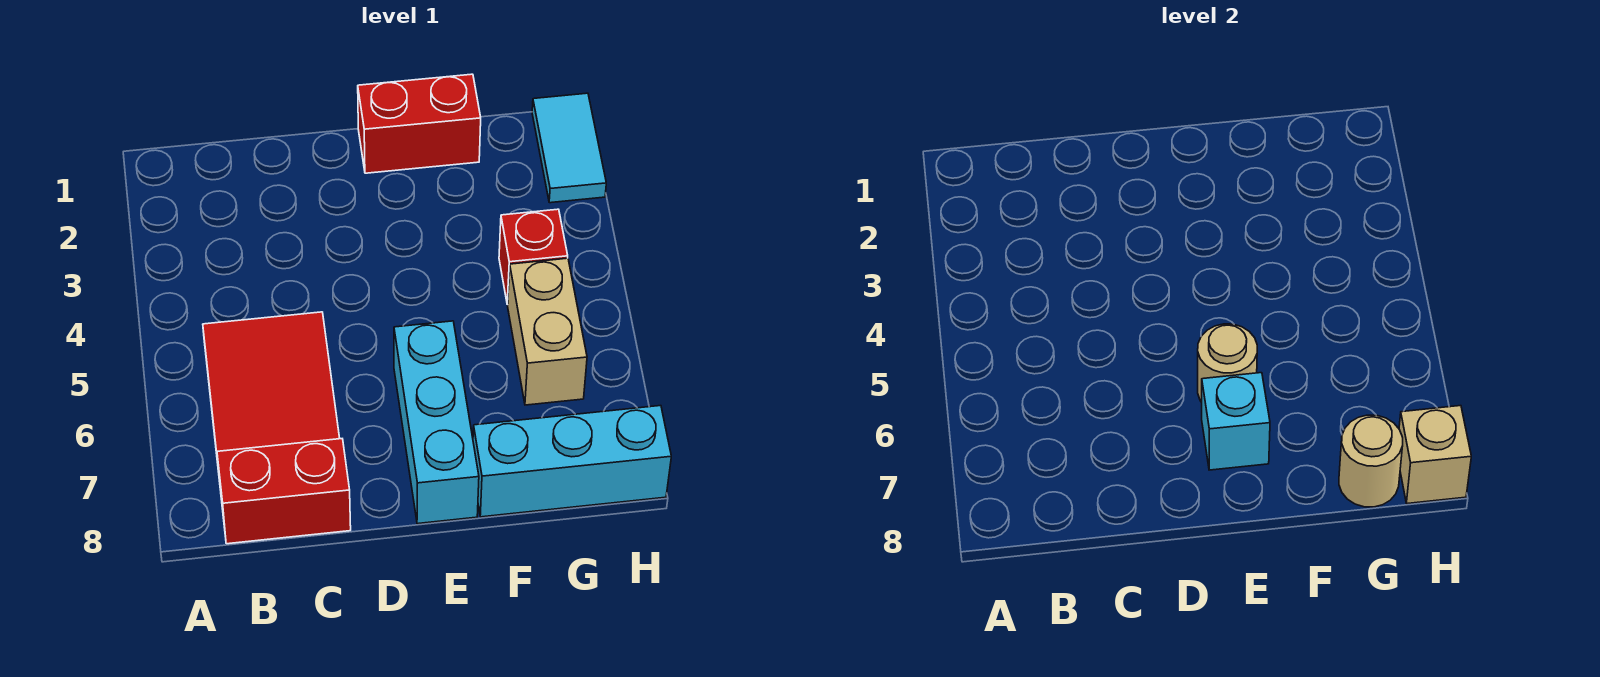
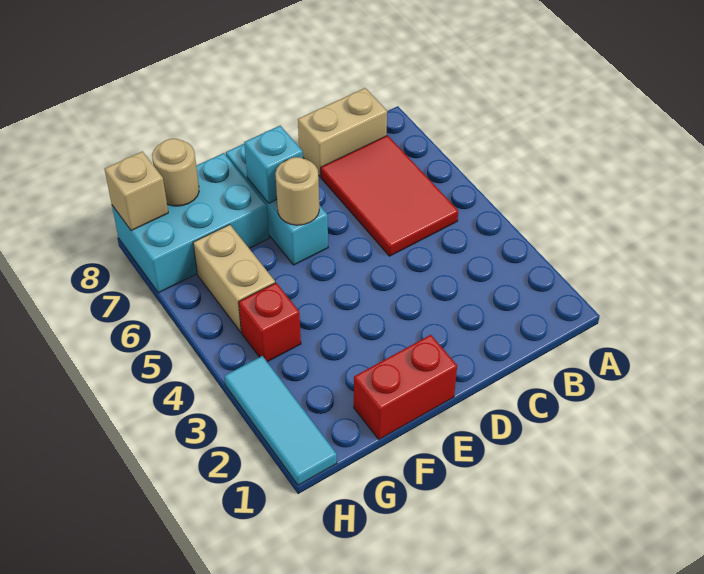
red 1x2 brick [217,439,351,544] -> tan 1x2 brick [298,88,387,177]
cyan 1x3 brick [473,406,671,517] -> cyan 2x3 brick [112,153,269,293]
cyan 1x2 tile [532,93,606,203] -> cyan 1x3 tile [224,356,337,485]

